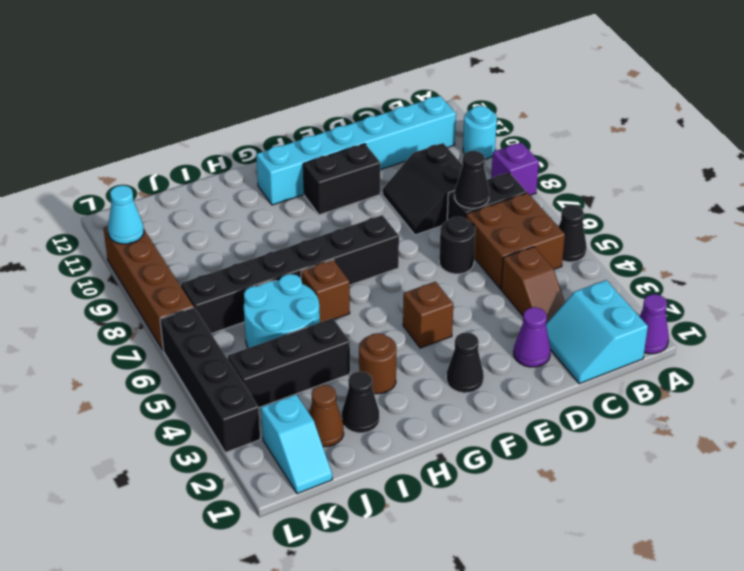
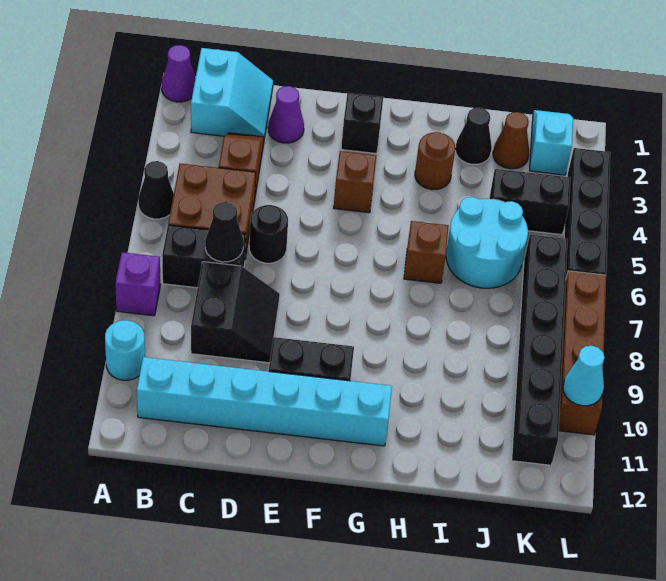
black 1x1 cone [446,332,484,393] -> black 1x1 brick [341,93,383,154]
black 1x6 brick [181,215,399,334] -> black 1x6 brick turned to [512,235,568,465]
black 1x3 brick [228,318,350,408] -> black 1x2 brick [489,169,570,235]

